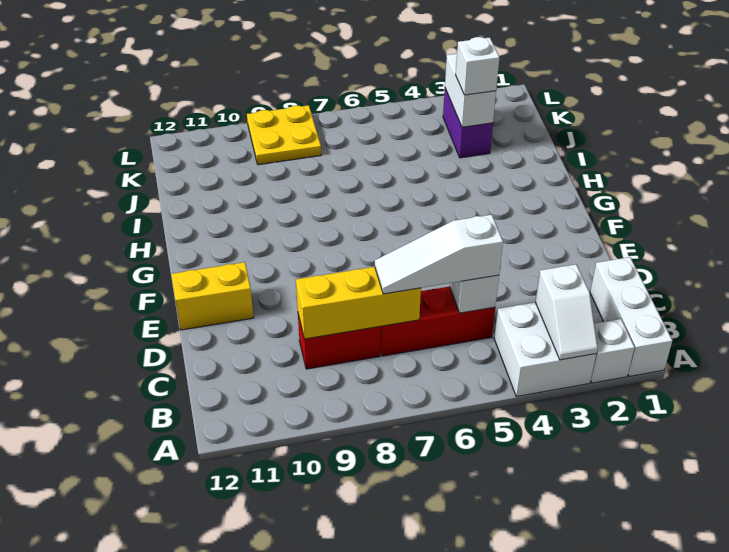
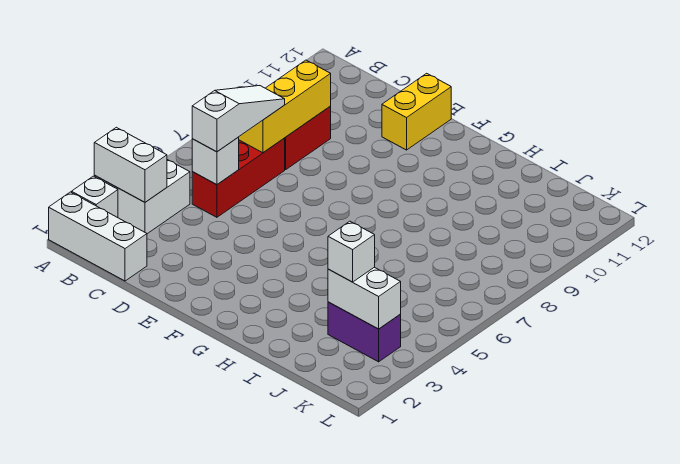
white 1x2 slope [535,264,598,360] -> white 1x2 brick [94,127,167,202]
yellow 2x2 plate [247,105,321,165] -> none

